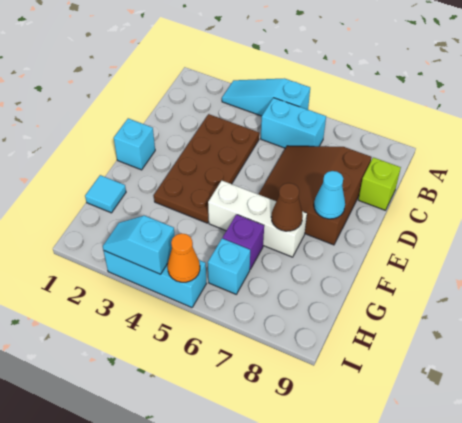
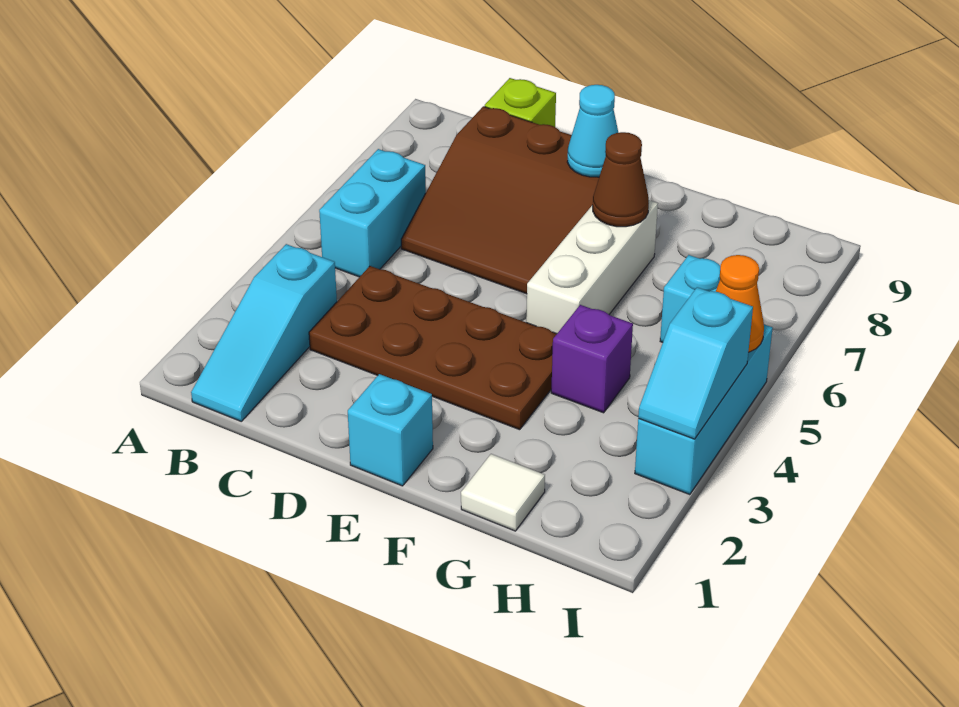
cyan 1x3 slope [222,79,310,116] -> cyan 1x3 slope moved to [191,244,337,421]
cyan 1x1 tile [85,175,126,213] -> white 1x1 tile [461,454,545,531]
purple 1x1 brick [223,214,264,269] -> purple 1x1 brick moved to [551,305,633,413]

